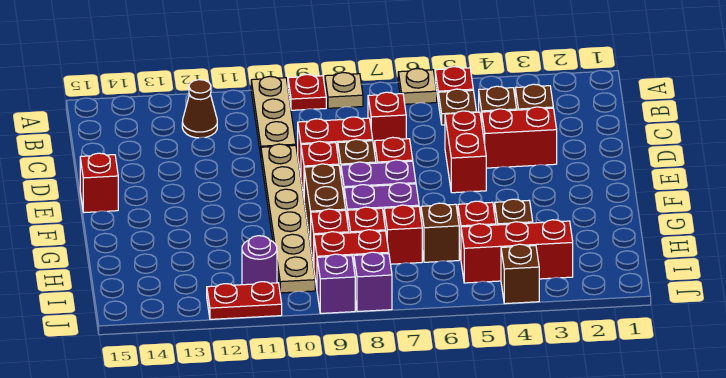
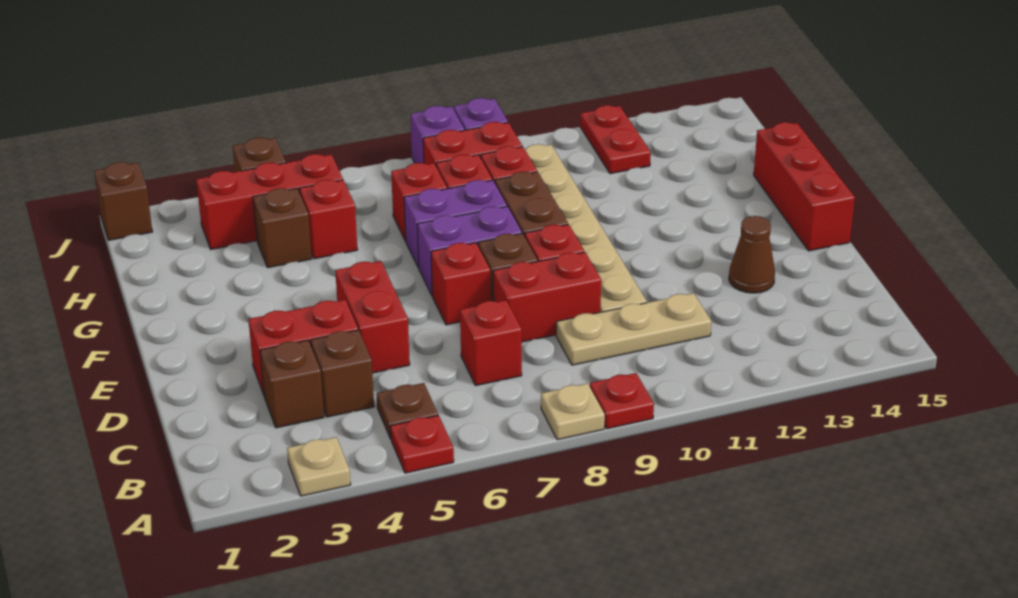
tan 1x1 plate [398,69,437,104] -> tan 1x1 plate moved to [287,437,351,496]
tan 1x3 plate [251,76,296,155] -> tan 1x3 plate turned to [556,293,711,365]
brown 1x1 cone [182,80,217,138] -> brown 1x1 cone moved to [729,216,775,293]
red 1x1 brick [80,153,118,213] -> red 1x3 brick [754,122,855,251]
brown 1x1 brick [421,203,459,262] -> brown 1x1 brick moved to [94,162,152,240]
purple 1x1 round brick [242,236,277,285] -> none
red 1x2 plate [207,282,282,319] -> red 1x2 plate turned to [580,105,651,174]

